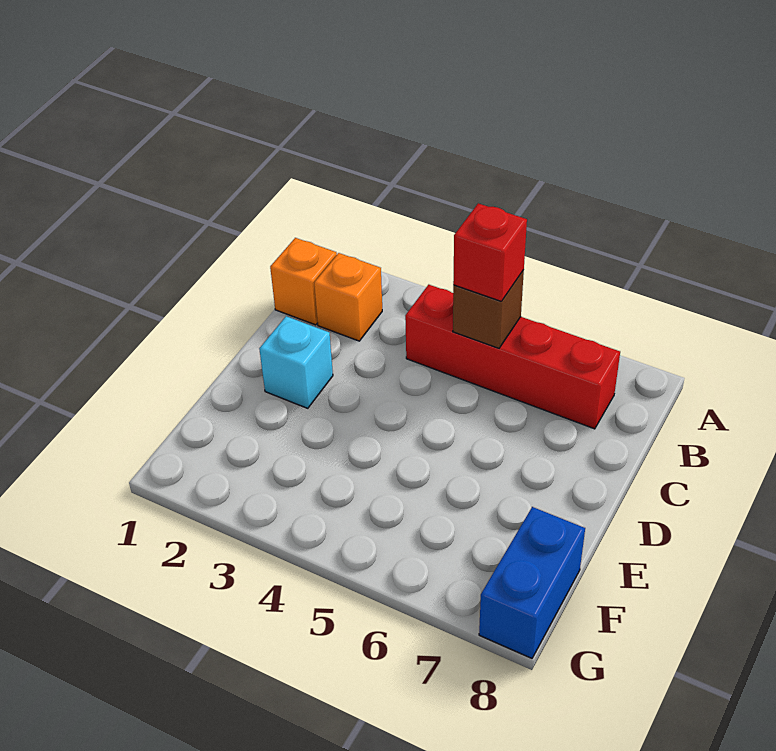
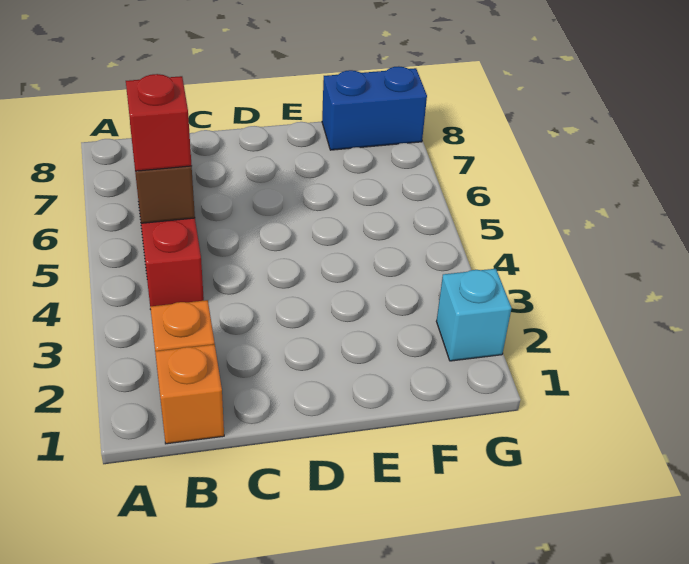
cyan 1x1 brick [259,316,333,408] -> cyan 1x1 brick moved to [436,269,512,361]

